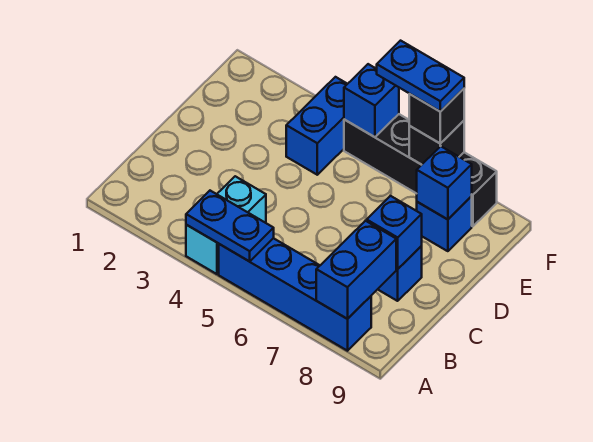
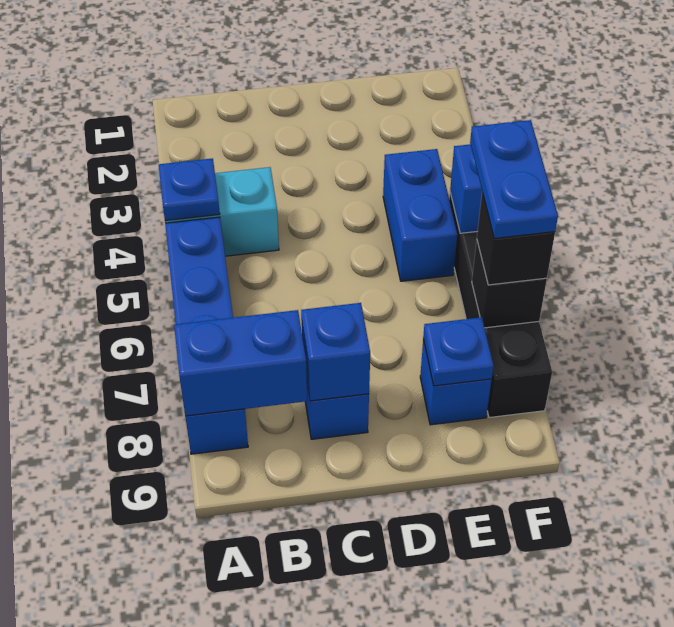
blue 1x2 plate [186,191,274,261] -> blue 1x1 plate [159,158,220,221]
blue 1x2 brick [286,77,347,175] -> blue 1x2 brick turned to [383,149,457,281]
blue 1x1 brick [417,146,472,219] -> blue 1x1 plate [423,317,494,386]

